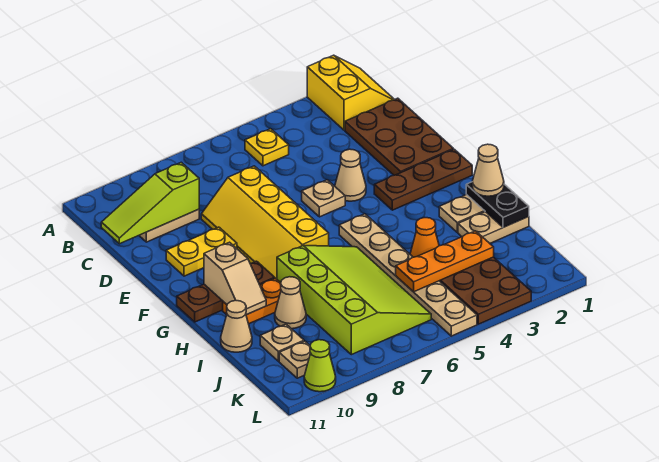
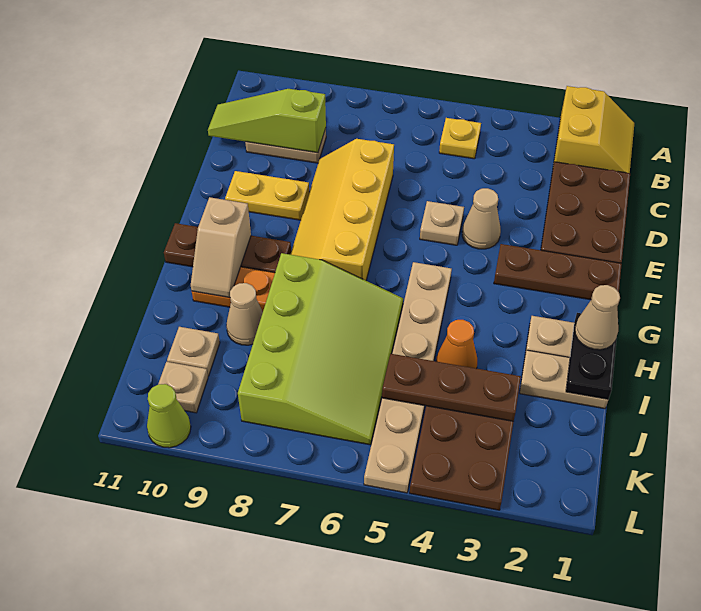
tan 1x1 cone [221,300,252,352] -> none
orange 1x3 plate [396,231,494,292] -> brown 1x3 plate [382,354,521,421]

